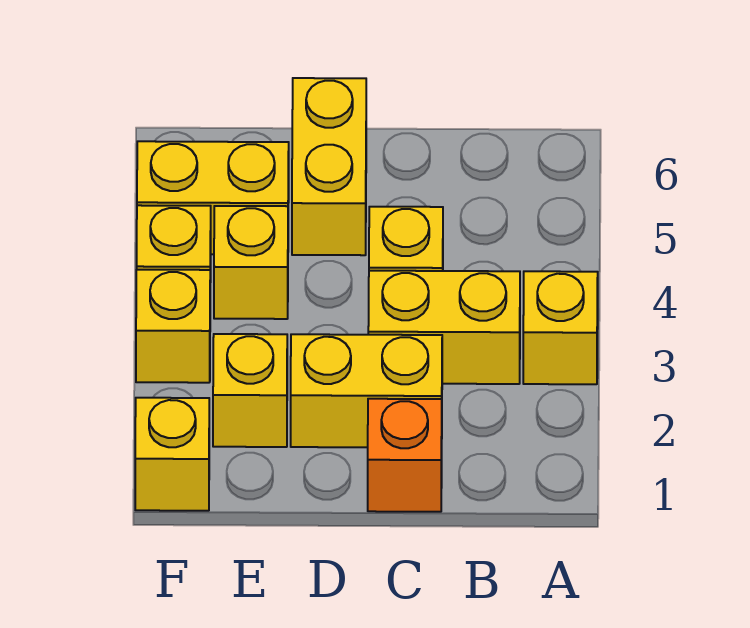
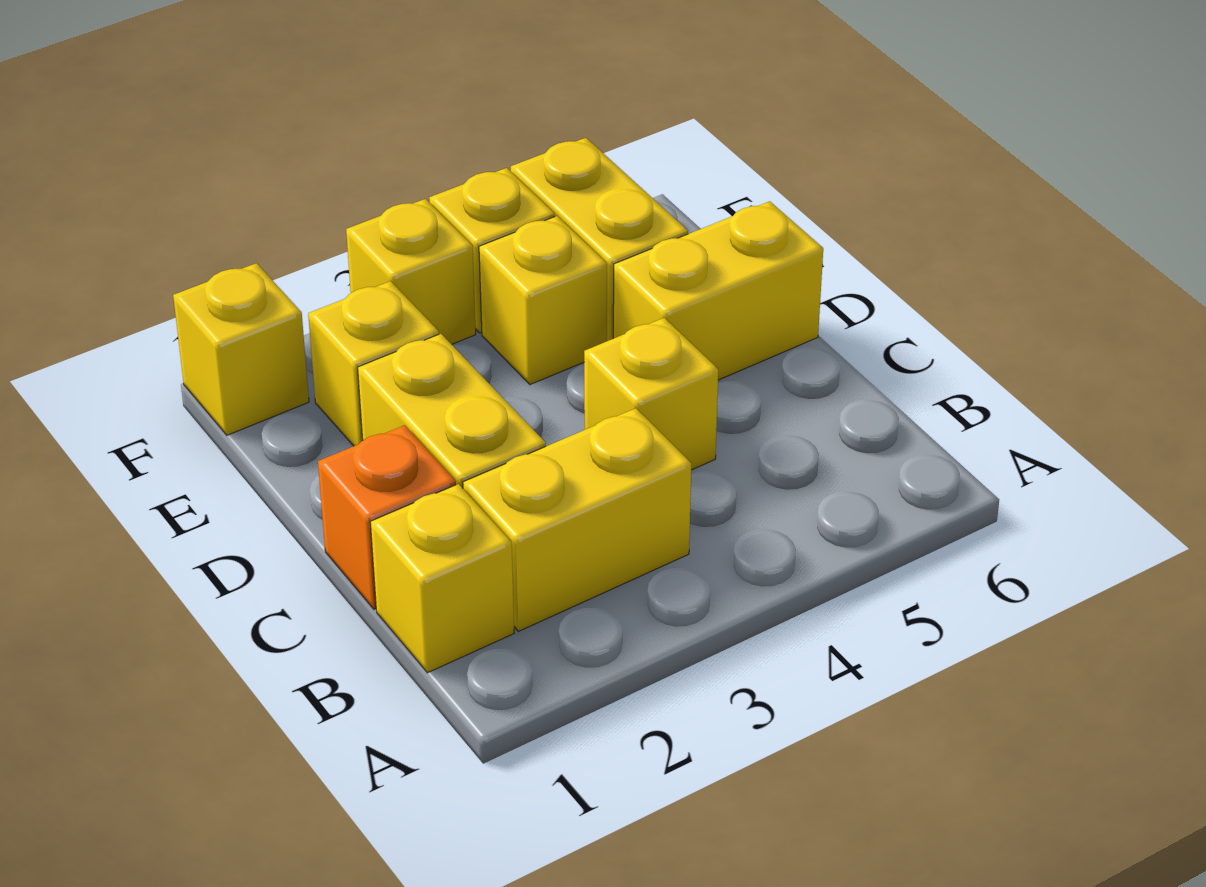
yellow 1x1 brick [523,271,598,384] -> yellow 1x1 brick moved to [370,484,514,673]
yellow 1x2 brick [368,271,520,384] -> yellow 1x2 brick turned to [463,408,691,631]

